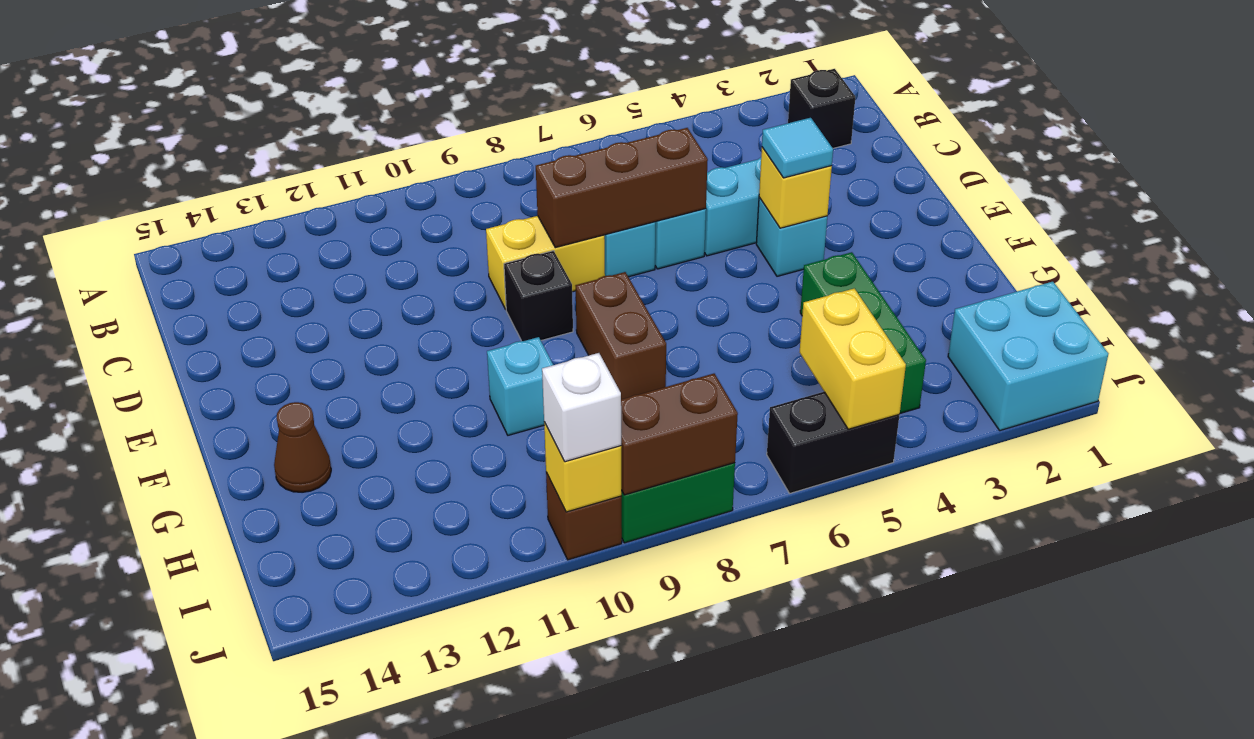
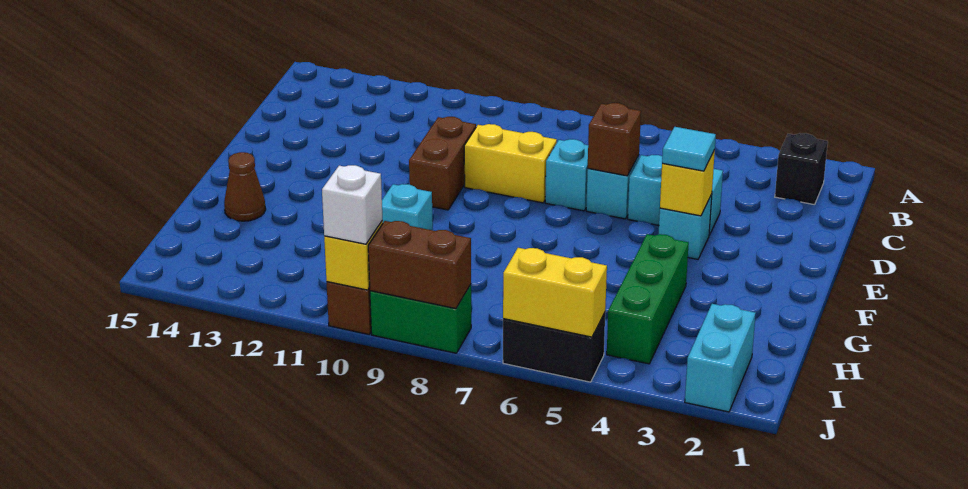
brown 1x3 brick [536,128,708,248] -> brown 1x1 brick [588,103,641,176]
black 1x1 brick [504,251,573,341] -> none
brown 1x2 brick [576,272,666,399] -> brown 1x2 brick moved to [409,117,476,210]
cyan 2x2 brick [948,282,1108,431] -> cyan 1x2 brick [685,304,756,412]
yellow 1x2 brick [800,288,906,429] -> yellow 1x2 brick turned to [503,248,607,337]

